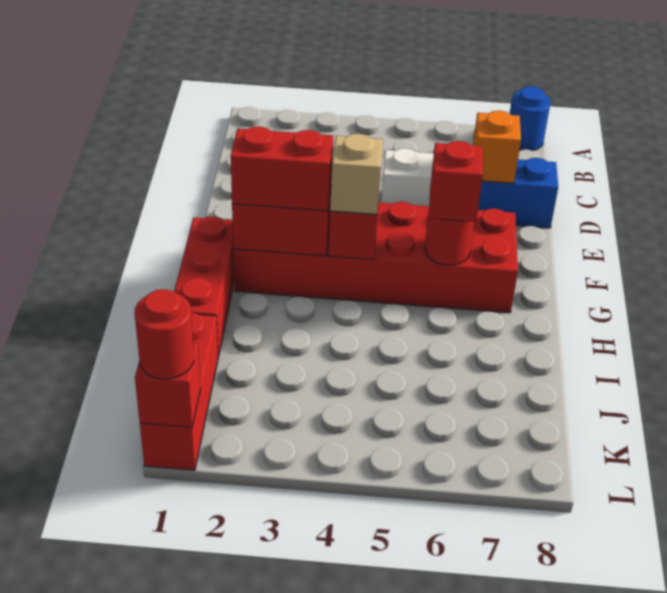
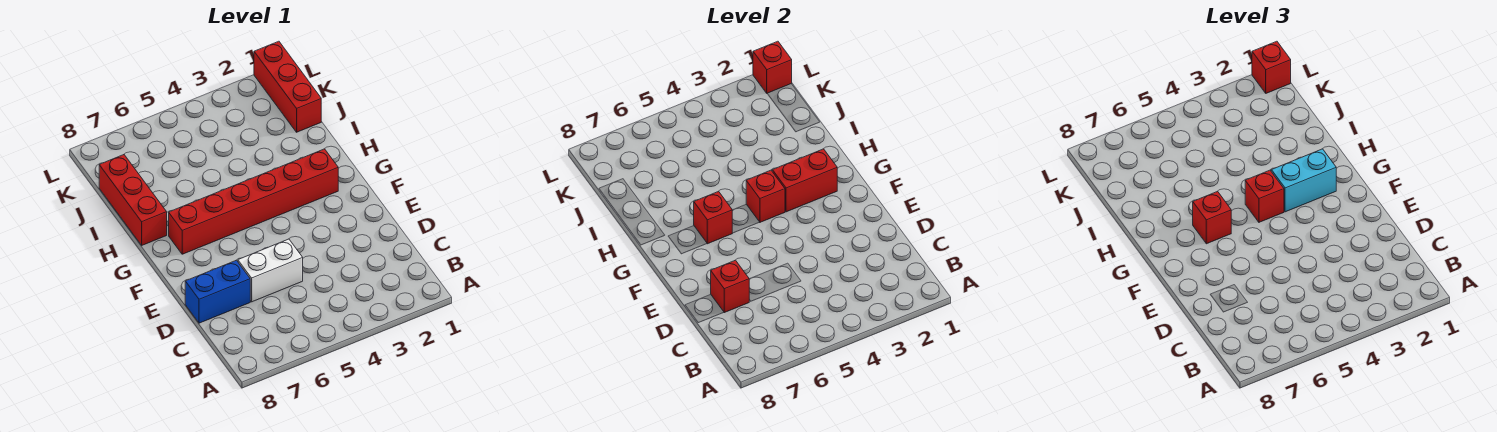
blue 1x1 round brick [510,86,551,151] -> none
orange 1x1 brick [473,111,521,183] -> red 1x1 brick [711,260,749,313]
red 2x6 brick [233,202,518,313] -> red 1x6 brick [169,149,338,254]
red 1x3 brick [174,216,234,356] -> red 1x3 brick moved to [99,155,167,245]
red 1x2 brick [231,126,333,211] -> cyan 1x2 brick [1271,149,1336,212]
tan 1x1 brick [330,134,383,215] -> red 1x1 brick [1245,170,1284,222]
red 1x1 round brick [425,214,474,265] -> red 1x1 brick [694,191,732,244]
red 1x1 round brick [135,289,194,379] -> red 1x1 brick [1252,41,1291,93]

